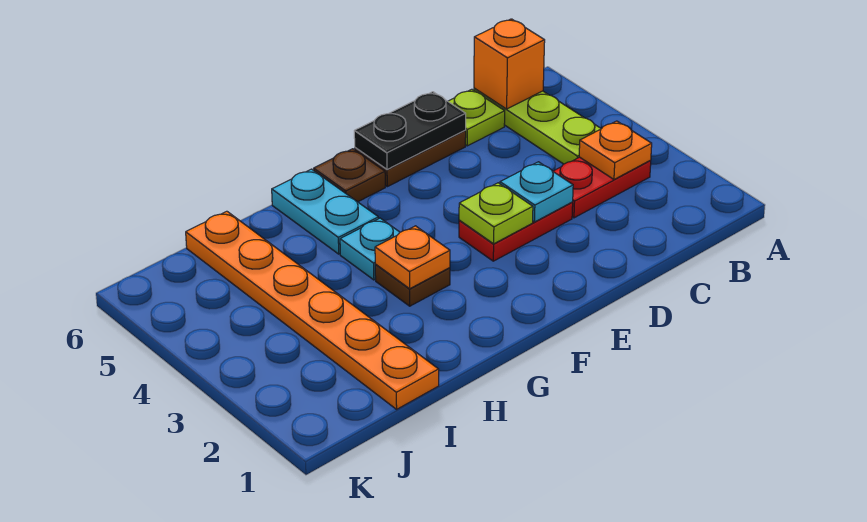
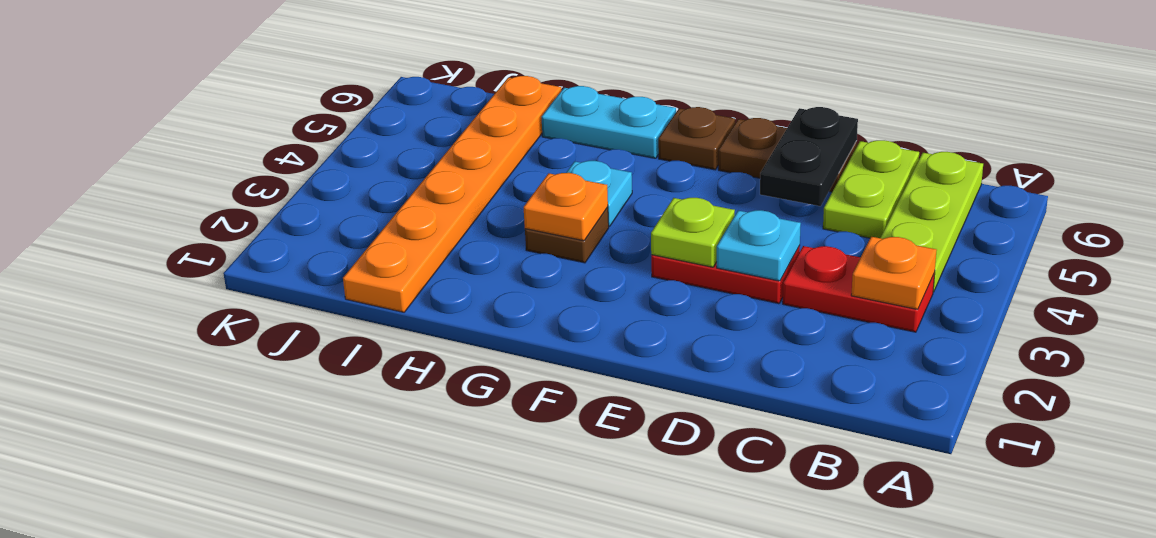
orange 1x1 brick [474,19,545,109] -> none
lime 1x1 plate [448,89,505,146] -> lime 1x2 plate [823,140,919,238]
black 1x2 plate [354,92,466,170] -> black 1x2 plate turned to [760,107,858,206]
cyan 1x2 plate [272,169,379,254] -> cyan 1x2 plate turned to [541,86,676,158]

